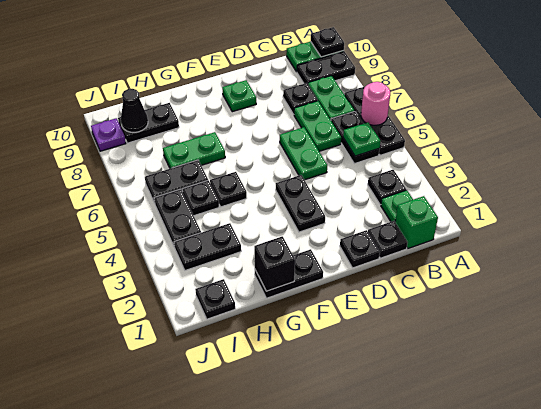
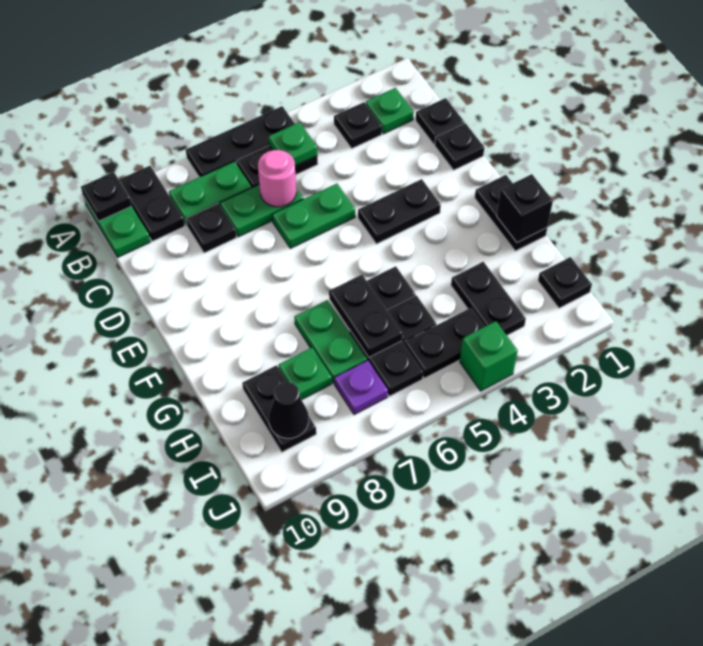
pink 1x1 round brick [361,82,390,125] -> pink 1x1 round brick moved to [258,150,296,207]
green 1x1 brick [395,196,438,248] -> green 1x1 brick moved to [460,321,518,391]
green 1x1 plate [222,80,256,112] -> green 1x1 plate moved to [279,348,332,400]
none -> black 1x2 plate [329,275,402,357]
purple 1x1 plate [91,118,126,151] -> purple 1x1 plate moved to [334,360,388,415]

